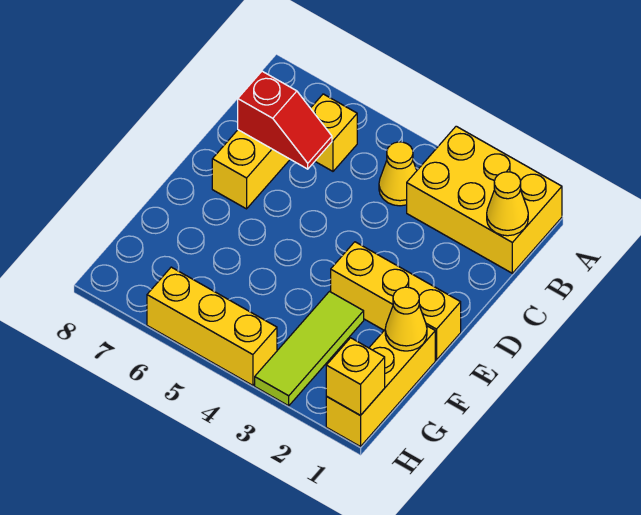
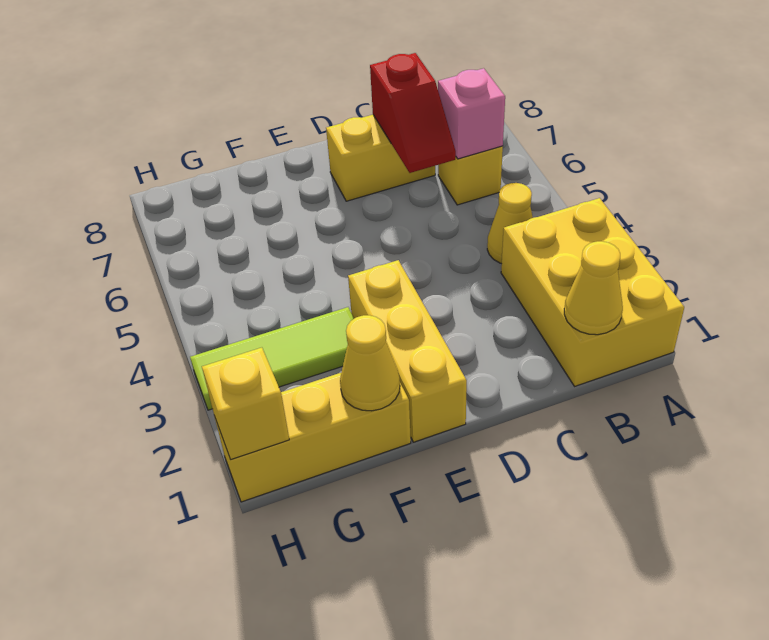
none -> pink 1x1 brick [438,68,505,159]
yellow 1x3 brick [147,267,277,385] -> none

